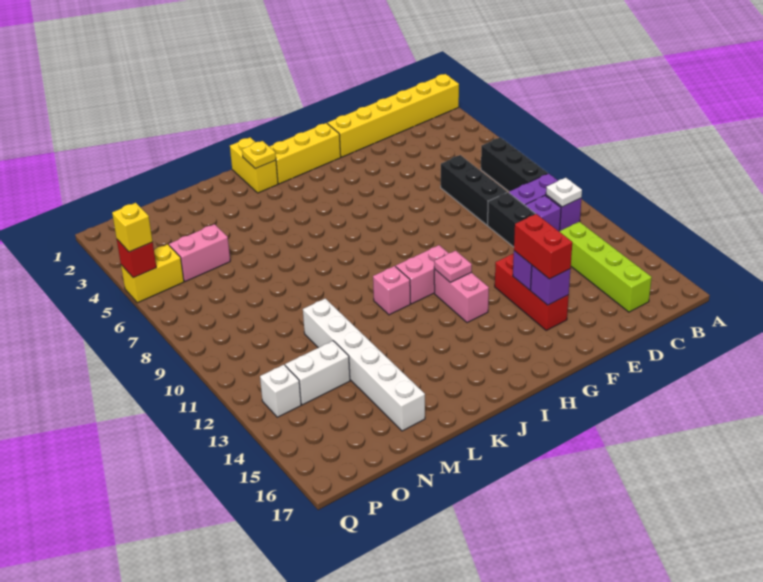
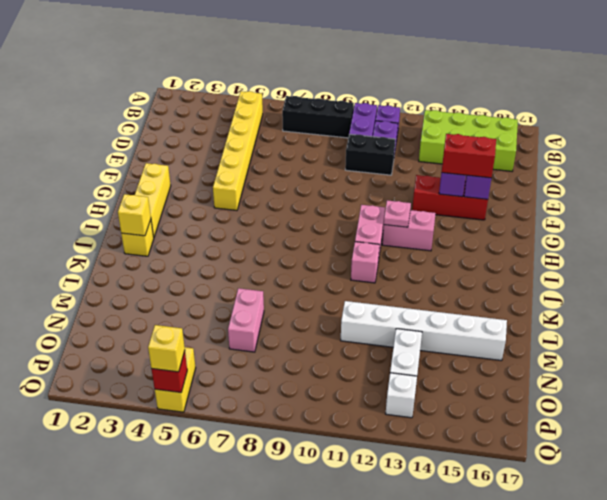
yellow 1x6 brick [327,74,459,157] -> yellow 1x6 brick moved to [213,91,263,210]
white 1x1 plate [546,178,582,207] -> none
lime 1x4 brick [560,222,652,312] -> lime 2x4 brick [419,110,518,171]
black 1x3 brick [441,155,507,225] -> none
yellow 1x2 brick [230,137,278,193] -> yellow 1x1 brick [121,220,154,256]
yellow 1x1 plate [242,141,276,169] -> yellow 1x1 brick [118,194,151,236]
pink 1x2 brick [169,224,230,282] -> pink 1x2 brick moved to [228,288,264,352]

